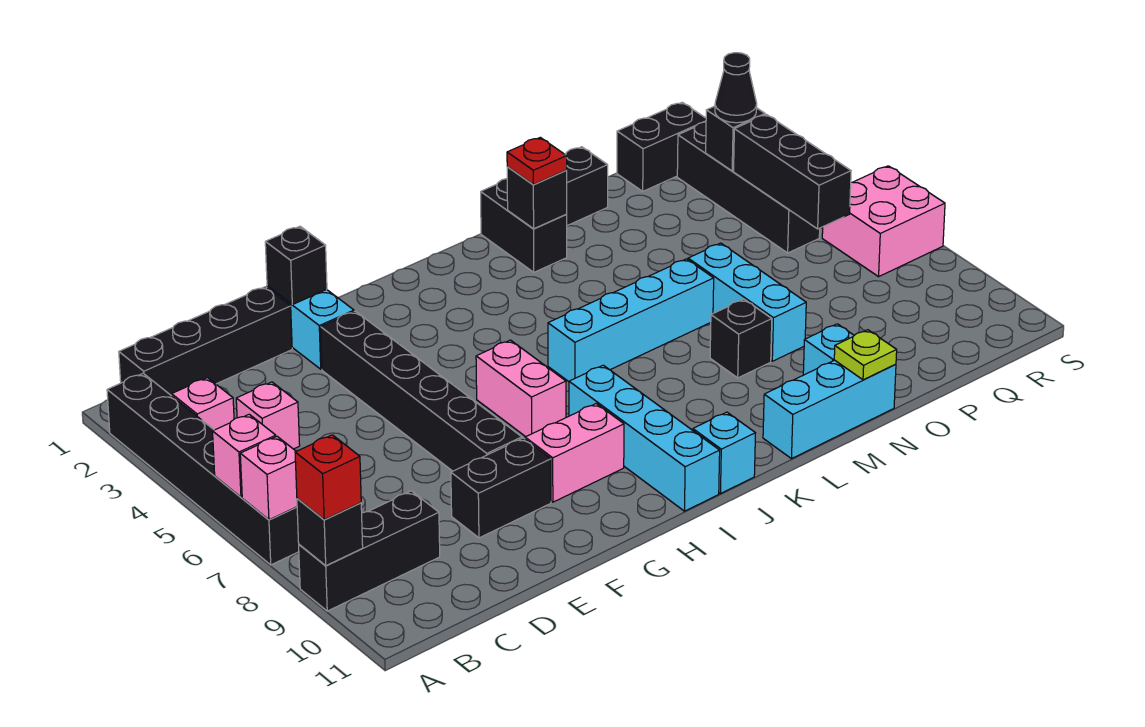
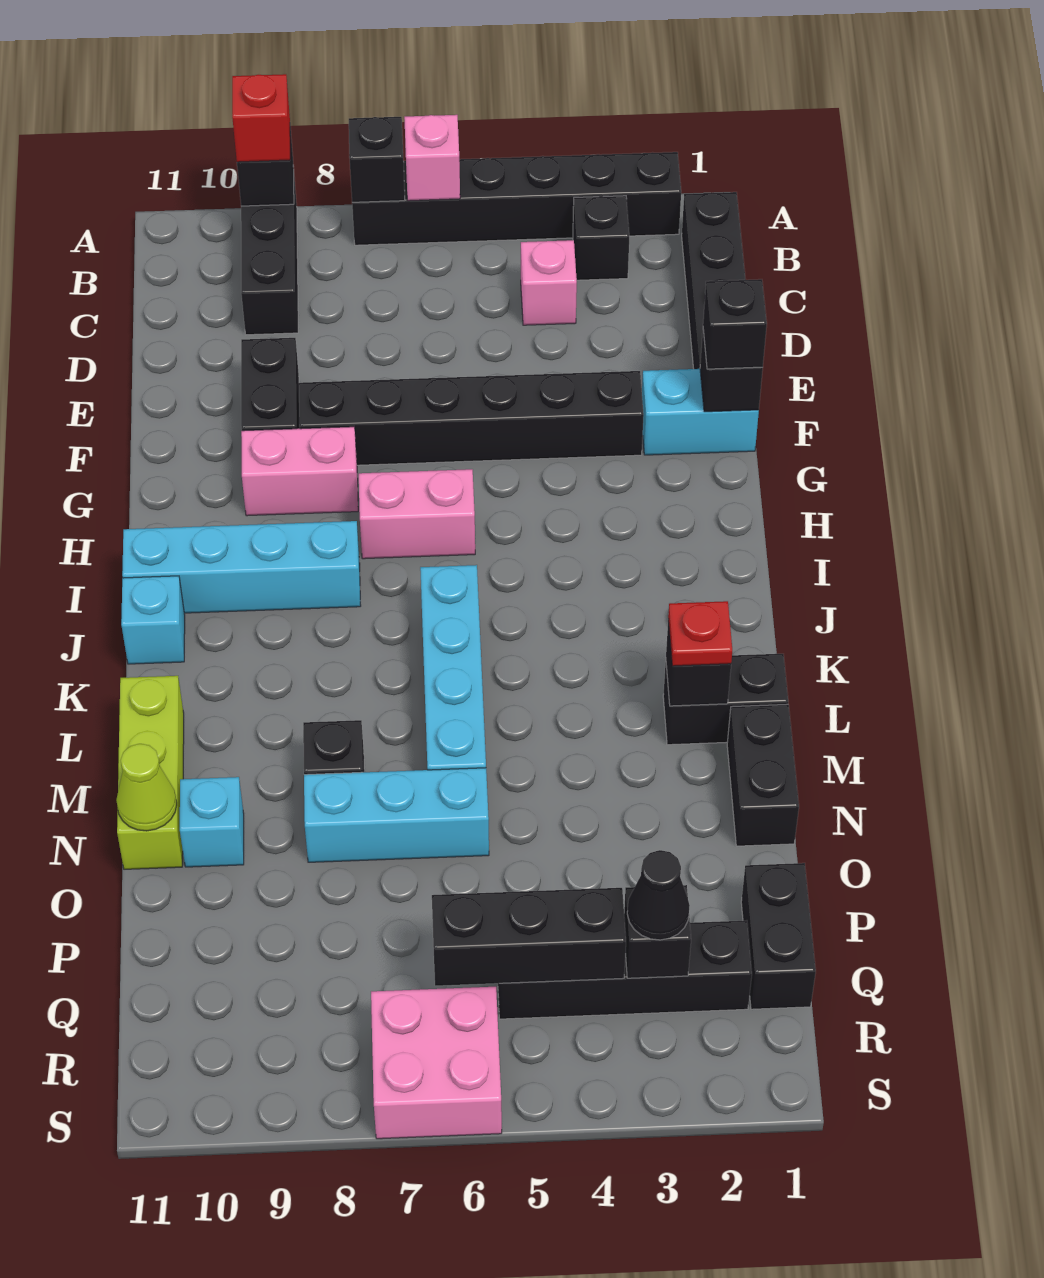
pink 1x1 brick [240,437,297,520] -> black 1x1 brick [349,117,405,202]
pink 1x1 brick [172,378,234,430] -> black 1x1 brick [573,196,629,280]
none -> black 1x1 brick [703,279,767,369]
pink 1x2 brick [525,404,624,502] -> pink 1x2 brick turned to [241,427,358,516]
cyan 1x3 brick [763,360,896,459] -> lime 1x3 brick [117,676,184,869]
lime 1x1 plate [834,330,897,380] -> lime 1x1 cone [116,744,177,831]

